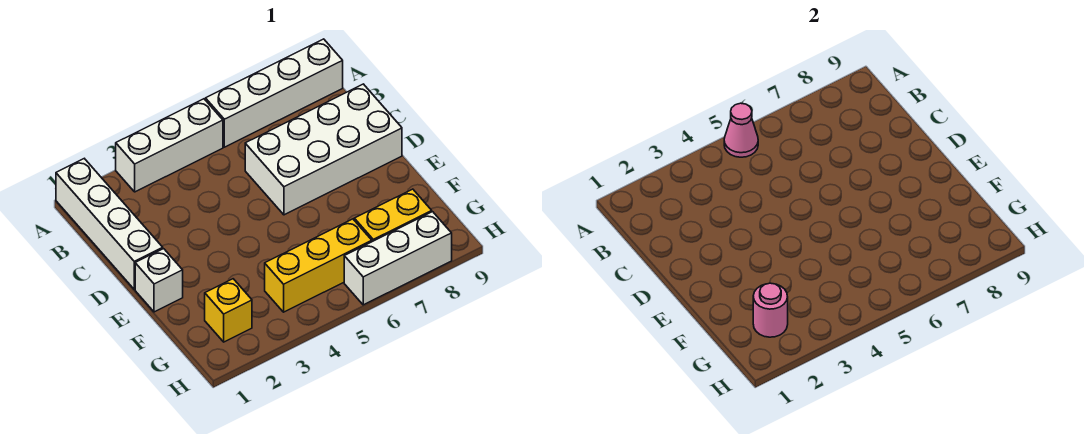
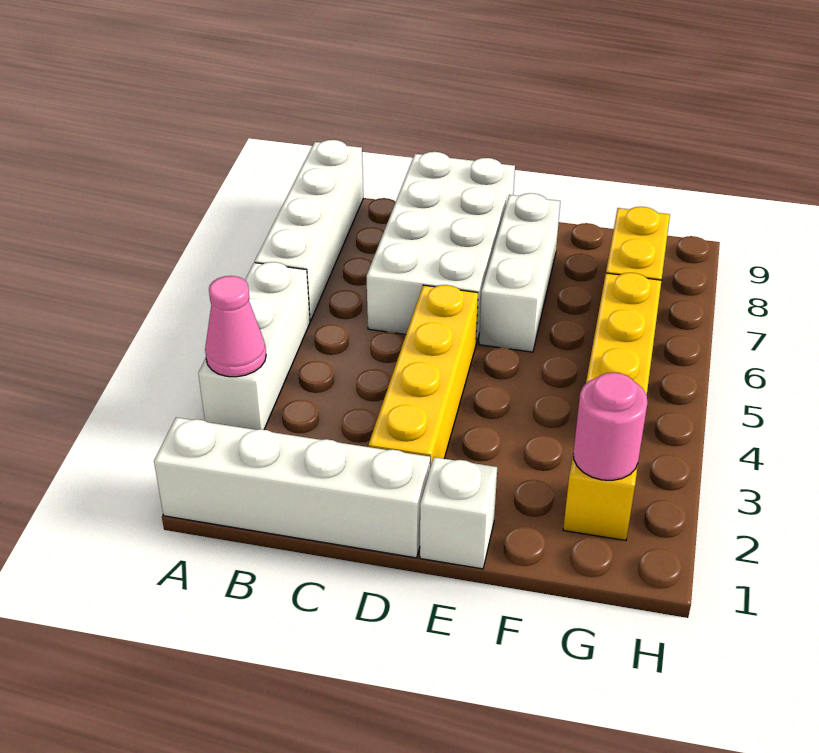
pink 1x1 cone [724,103,758,157] -> pink 1x1 cone moved to [205,276,266,377]
none -> yellow 1x4 brick [368,285,478,468]
white 1x3 brick [344,212,452,305] -> white 1x3 brick moved to [479,193,560,352]

